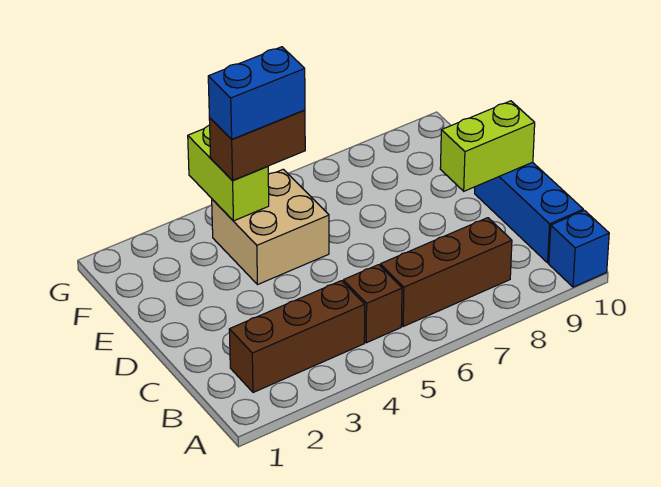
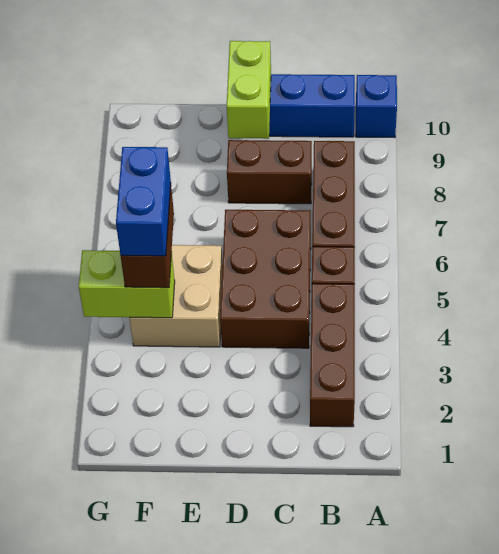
none -> brown 2x3 brick [220,210,311,348]
none -> brown 1x2 brick [227,140,312,204]

